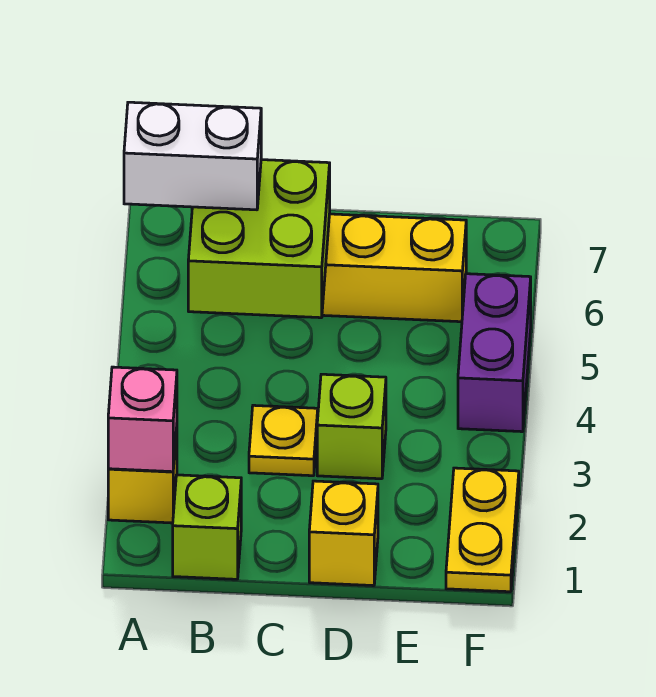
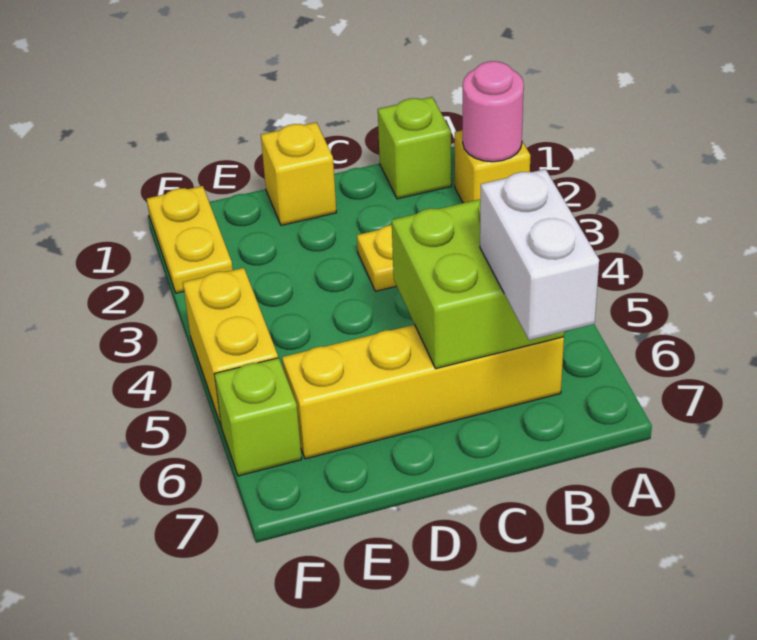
pink 1x1 brick [108,367,177,472] -> pink 1x1 round brick [463,61,524,162]
white 1x2 brick [124,102,261,210] -> white 1x2 brick turned to [480,169,599,340]
lime 1x1 brick [317,374,386,479] -> lime 1x1 brick moved to [214,358,302,476]
purple 1x2 brick [458,274,531,432] -> yellow 1x2 brick [183,268,278,427]

